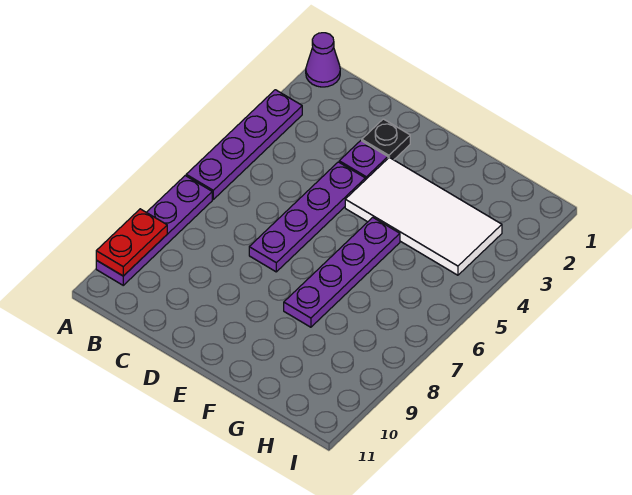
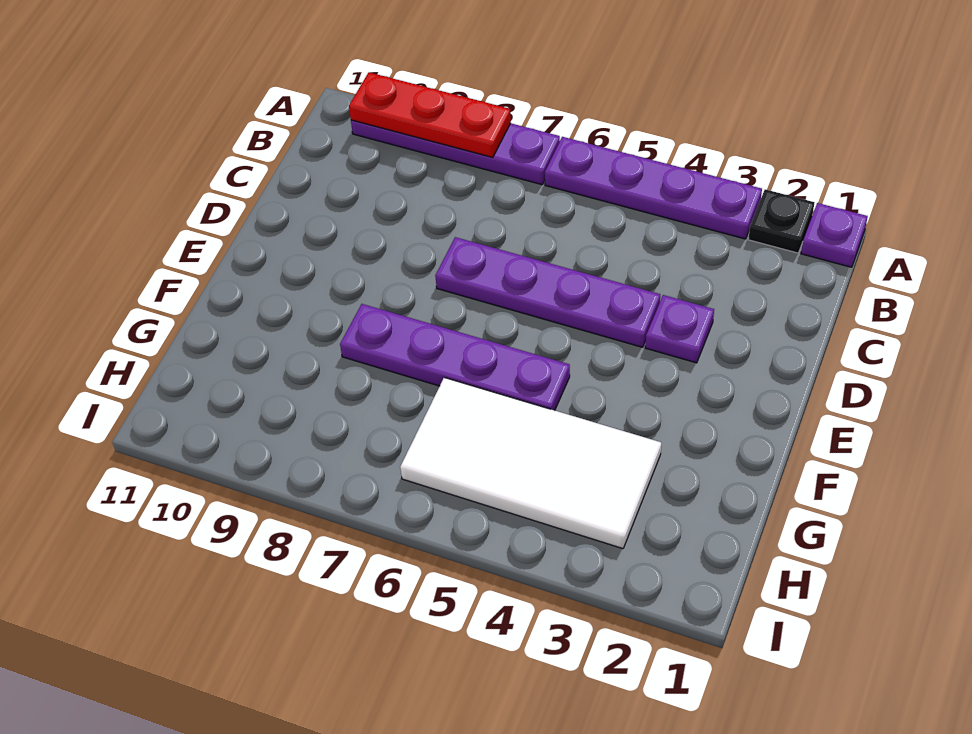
purple 1x1 cone [306,33,340,87] -> purple 1x1 plate [801,203,868,267]
red 1x2 plate [96,209,167,276] -> red 1x3 plate [349,72,511,157]
black 1x1 plate [362,119,410,160] -> black 1x1 plate moved to [748,189,815,253]
white 2x4 tile [345,157,502,275] -> white 2x4 tile turned to [400,378,661,549]

